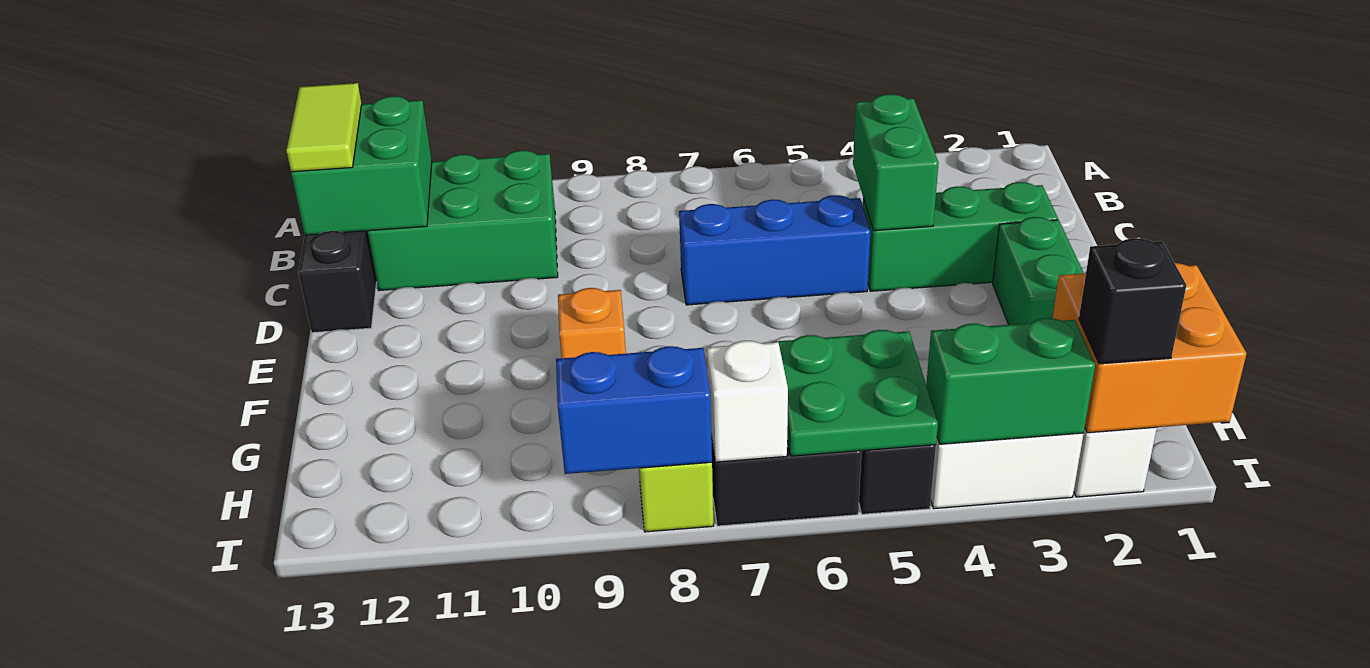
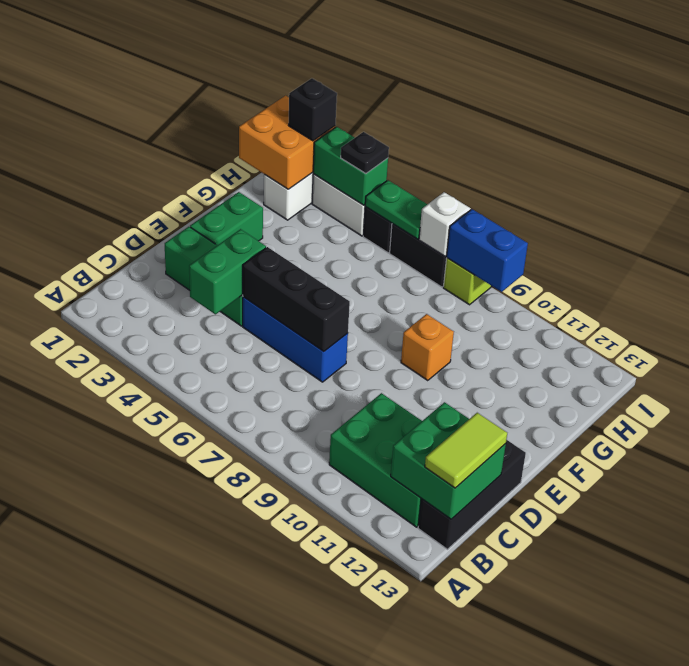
none -> black 1x3 brick [243,247,350,352]
green 2x2 plate [775,330,938,456] -> green 1x2 plate [365,180,427,239]
none -> black 1x1 plate [341,132,389,174]

